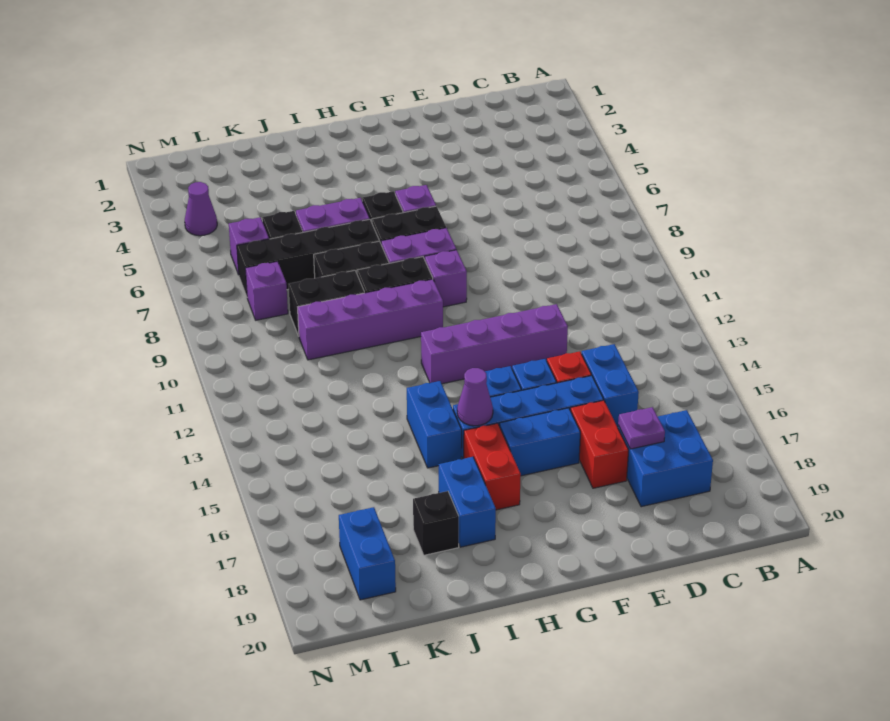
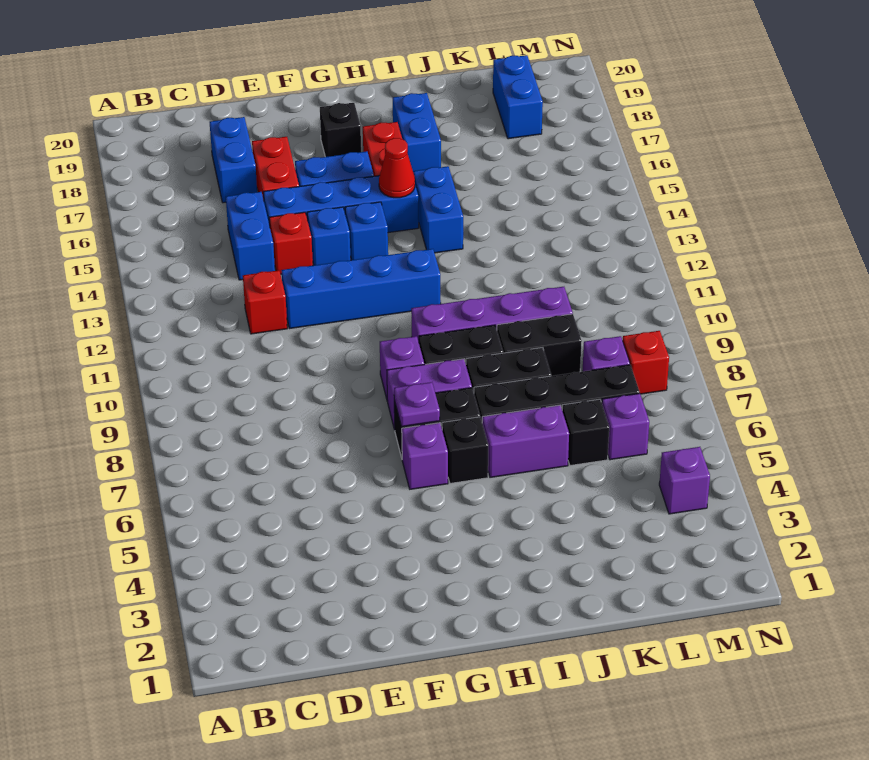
blue 2x2 brick [618,410,713,507] -> blue 1x2 brick [210,117,257,203]
none -> red 1x1 brick [243,270,287,334]
purple 1x1 plate [618,407,665,449] -> purple 1x1 plate moved to [394,382,440,427]
purple 1x4 brick [421,304,568,384] -> blue 1x4 brick [281,249,441,329]
purple 1x1 cone [457,368,493,426] -> red 1x1 cone [379,138,415,198]
black 1x1 brick [413,491,459,555] -> black 1x1 brick moved to [320,103,361,157]
purple 1x1 cone [185,182,217,236] -> purple 1x1 brick [659,447,710,514]
none -> red 1x1 brick [623,331,669,394]

